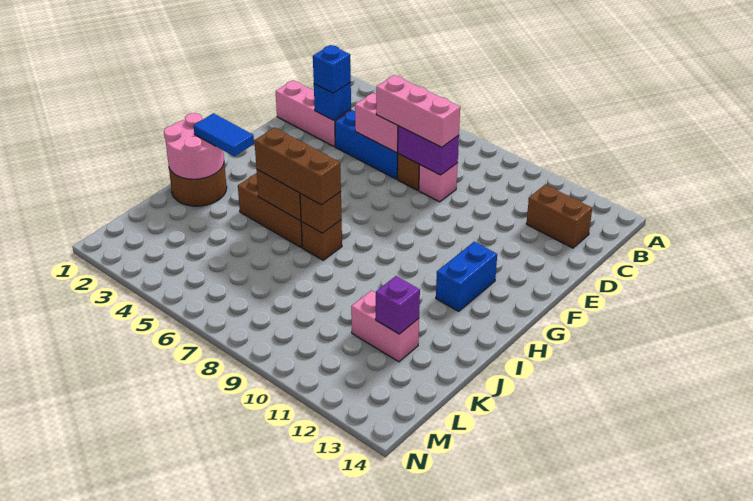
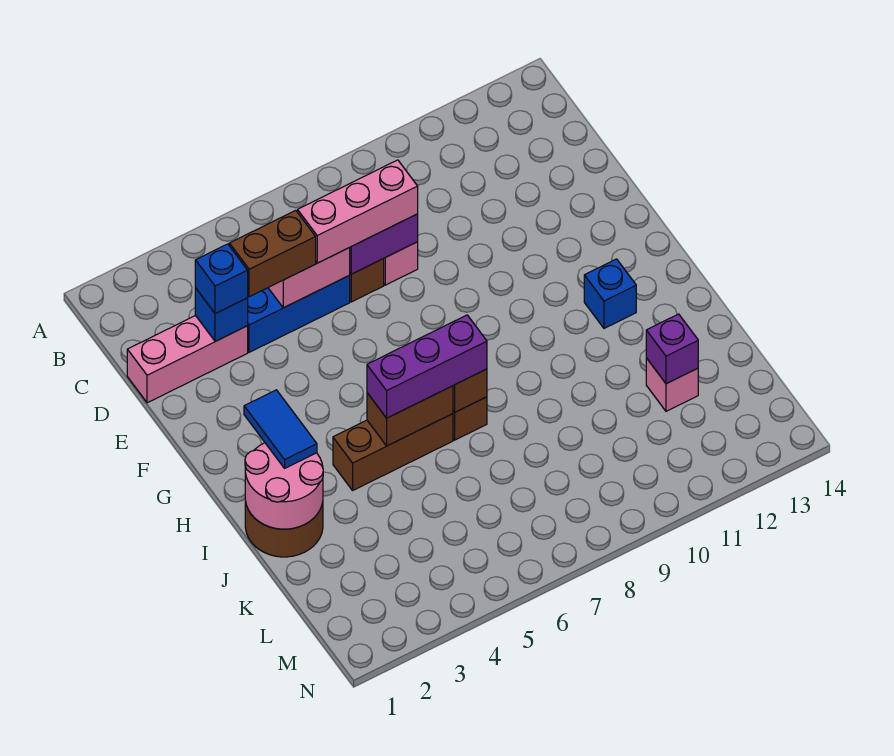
brown 1x2 brick [526,185,592,248] -> brown 1x2 brick moved to [229,210,316,297]
blue 1x2 brick [436,242,497,311] -> blue 1x1 brick [584,259,636,328]
blue 1x2 tile [194,113,254,156] -> blue 1x2 tile turned to [244,390,317,468]
brown 1x3 brick [254,128,341,205] -> purple 1x3 brick [367,315,487,418]
pink 1x2 brick [351,290,419,362] -> pink 1x1 brick [646,358,698,411]

